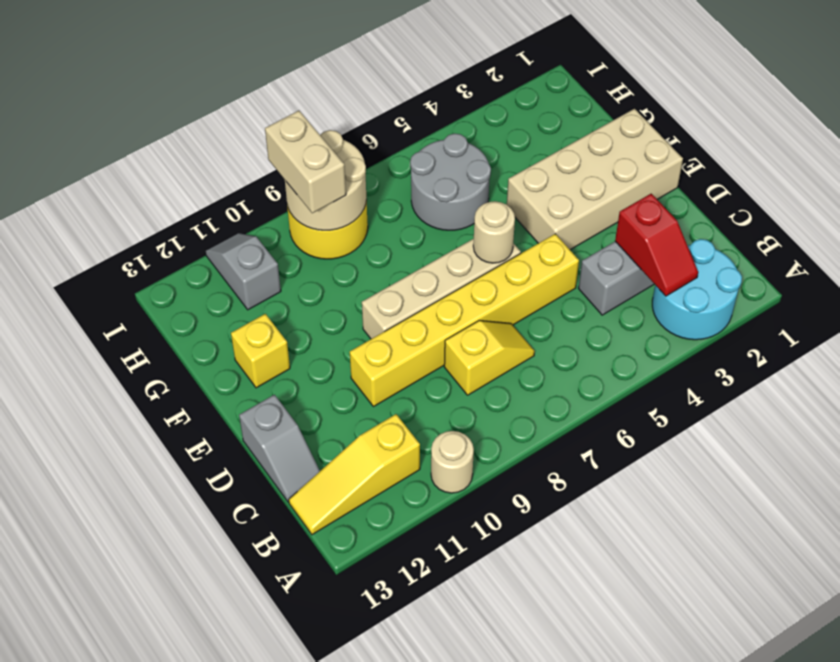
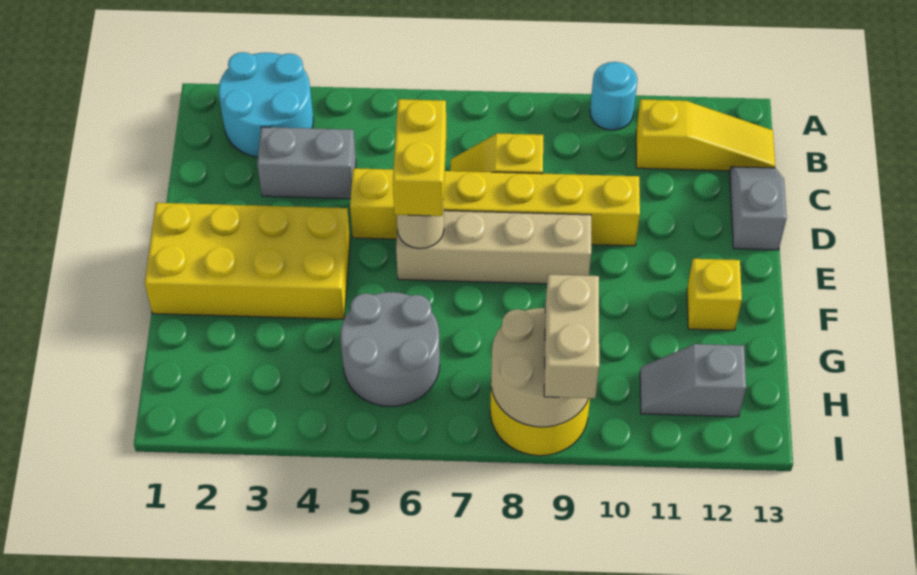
tan 1x1 round brick [431,431,474,493] -> cyan 1x1 round brick [590,62,637,130]
red 1x2 slope [615,194,698,296] -> none
none -> yellow 1x2 brick [393,99,446,216]
tan 2x4 brick [507,109,683,250] -> yellow 2x4 brick [145,203,350,319]
grey 1x2 slope [206,233,281,310] -> grey 1x2 slope turned to [640,344,746,417]

